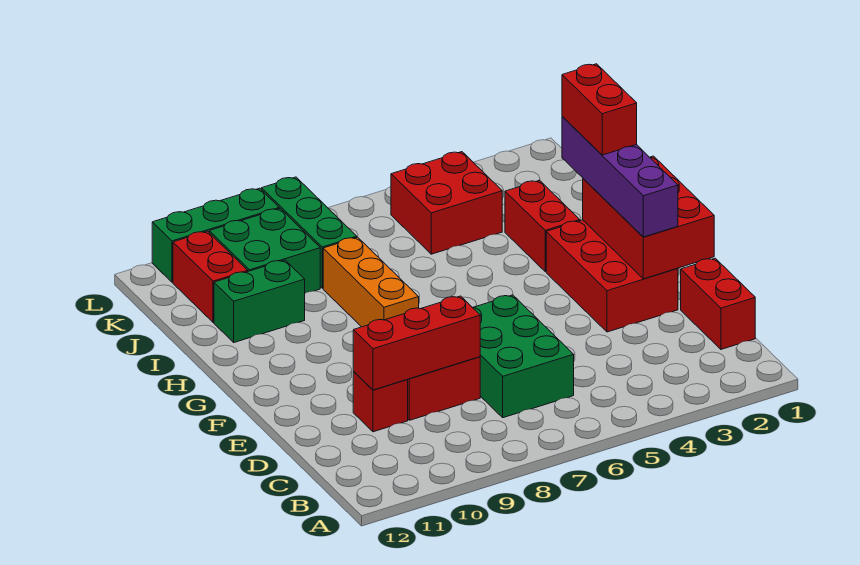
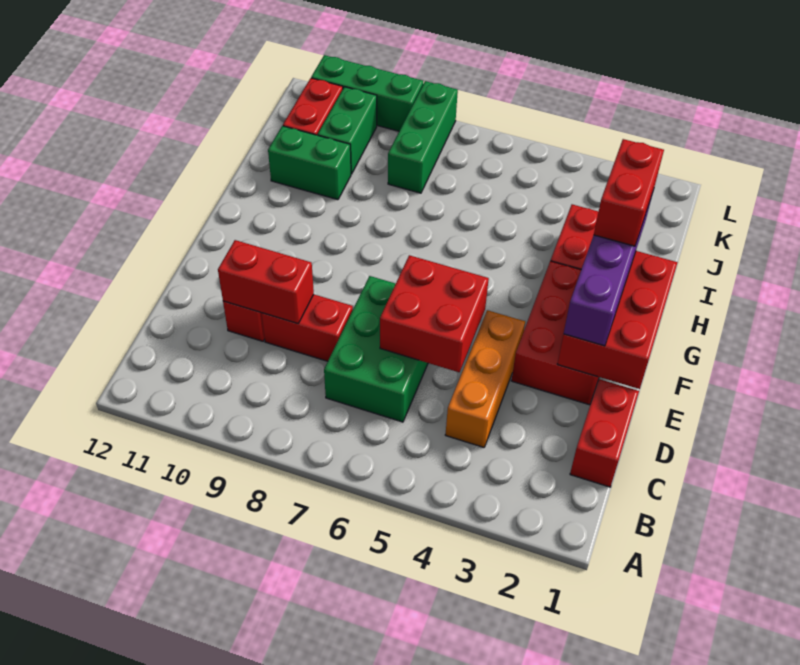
red 1x3 brick [353,296,480,390] -> red 1x2 brick [218,240,314,324]
orange 1x3 brick [323,237,419,327] -> orange 1x3 brick moved to [445,310,525,447]
red 2x2 brick [391,152,502,254] -> red 2x2 brick moved to [380,255,489,372]
green 2x2 brick [209,209,320,293] -> green 1x2 brick [318,87,377,174]

